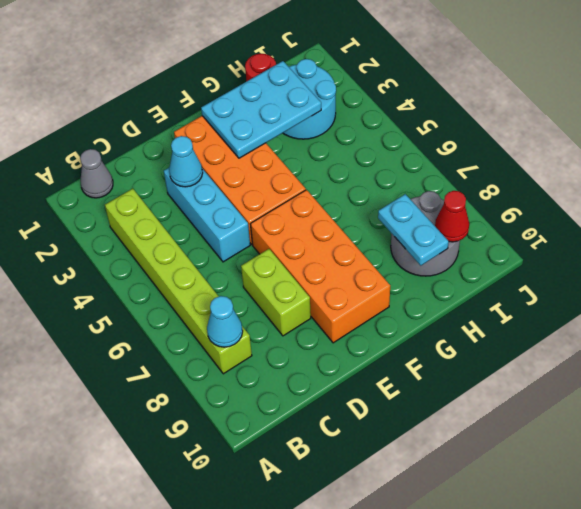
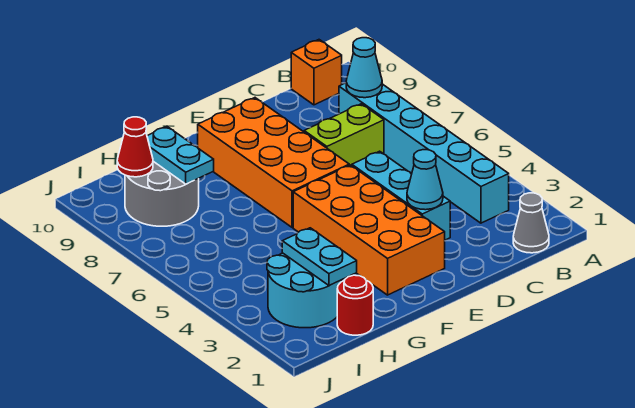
lime 1x6 brick [105,189,252,374] -> cyan 1x6 brick [339,83,509,223]
none -> orange 1x1 brick [291,40,342,105]
lime 1x2 brick [241,249,311,336] -> lime 1x2 brick turned to [304,104,384,166]
cyan 2x3 plate [201,61,321,158] -> cyan 1x2 plate [282,228,357,286]

